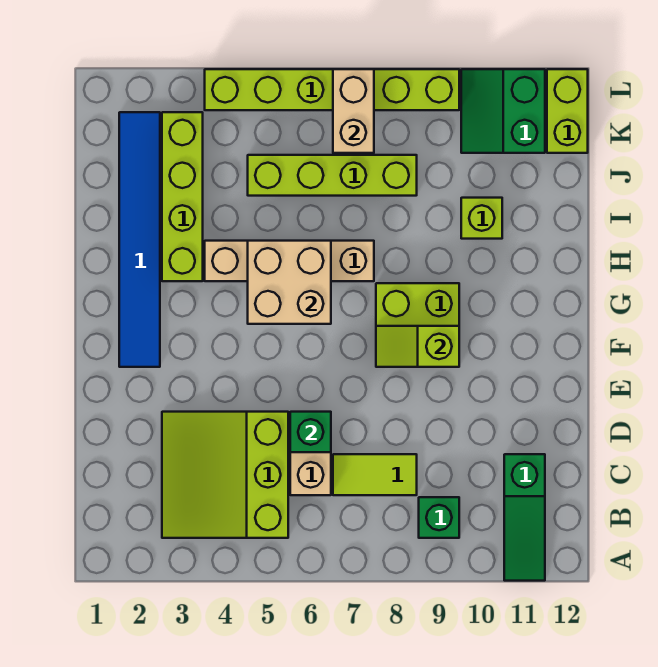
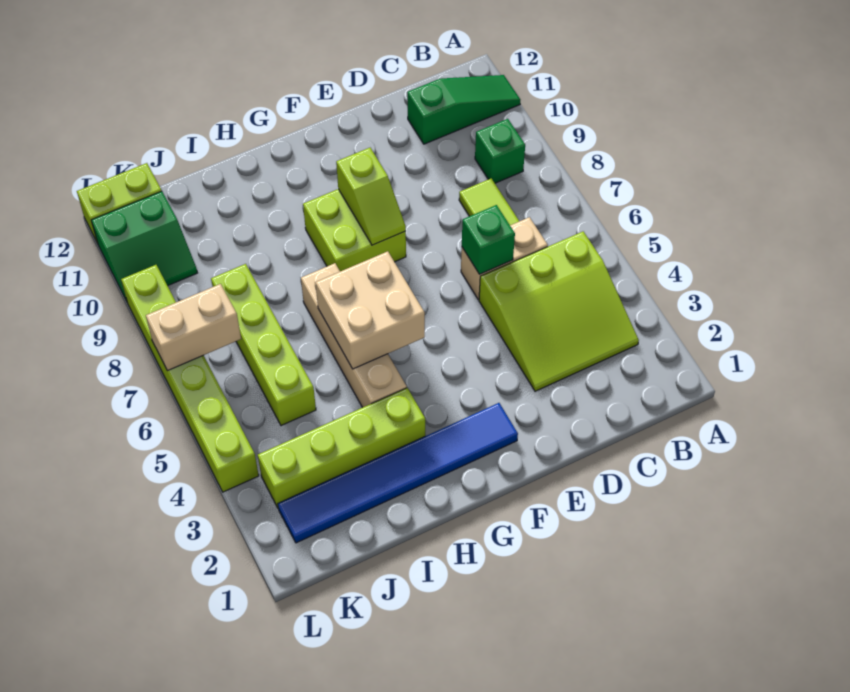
lime 1x1 brick [461,198,502,239] -> none

